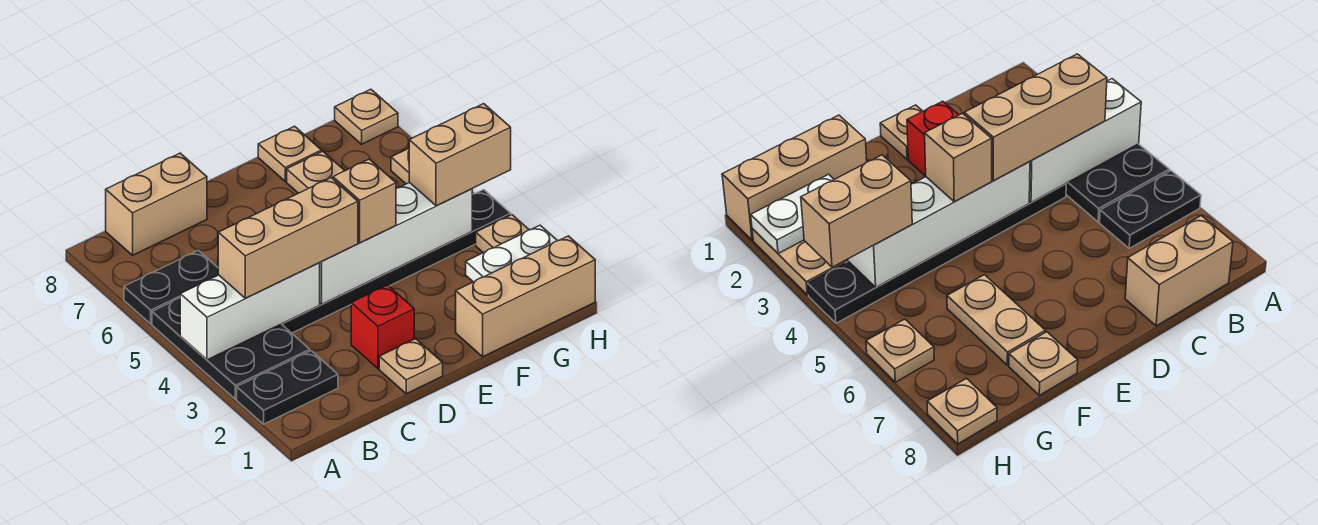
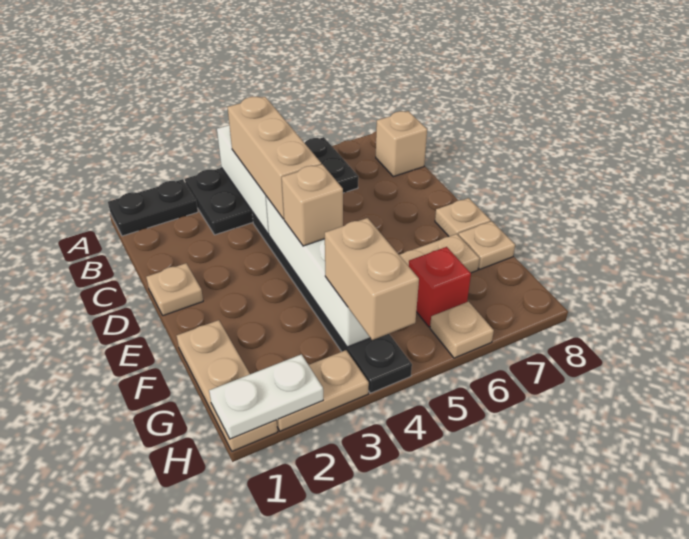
black 1x2 plate [237,351,338,424] -> black 1x2 plate turned to [108,179,198,236]
tan 1x2 brick [106,153,207,255] -> tan 1x1 brick [376,111,427,177]
red 1x1 brick [351,285,414,369] -> red 1x1 brick moved to [409,247,471,327]
tan 1x3 brick [456,236,595,357] -> tan 1x3 plate [177,320,277,451]
white 1x2 plate [466,225,557,282] -> white 1x2 plate turned to [209,354,323,439]
tan 1x1 plate [335,89,398,144] -> tan 1x1 plate moved to [435,198,491,237]

